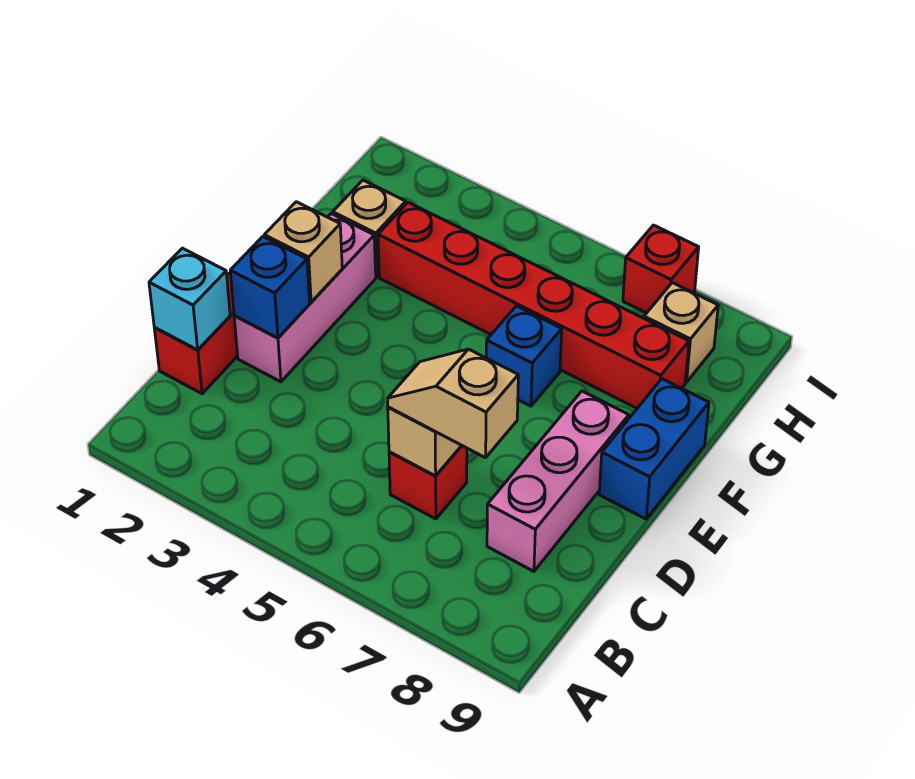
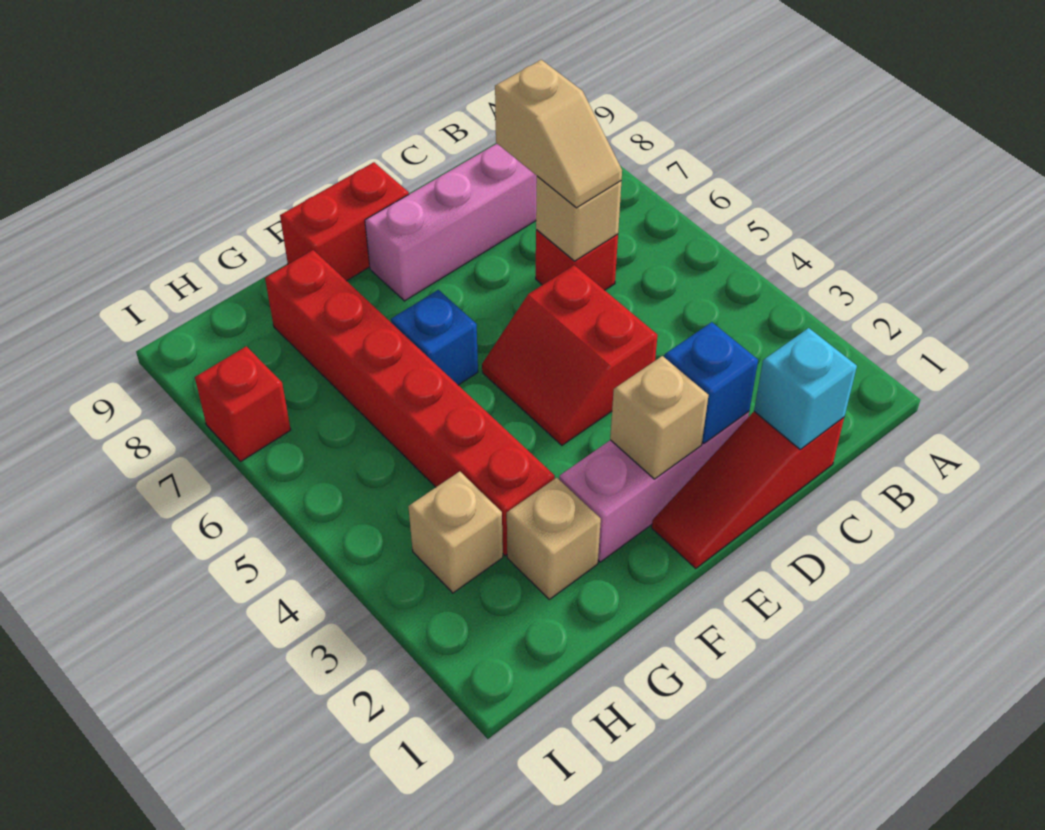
none -> red 2x2 slope [482,265,658,445]
blue 1x2 brick [599,379,709,519] -> red 1x2 brick [280,162,409,281]
tan 1x1 brick [644,283,718,382] -> tan 1x1 brick moved to [408,471,503,593]

